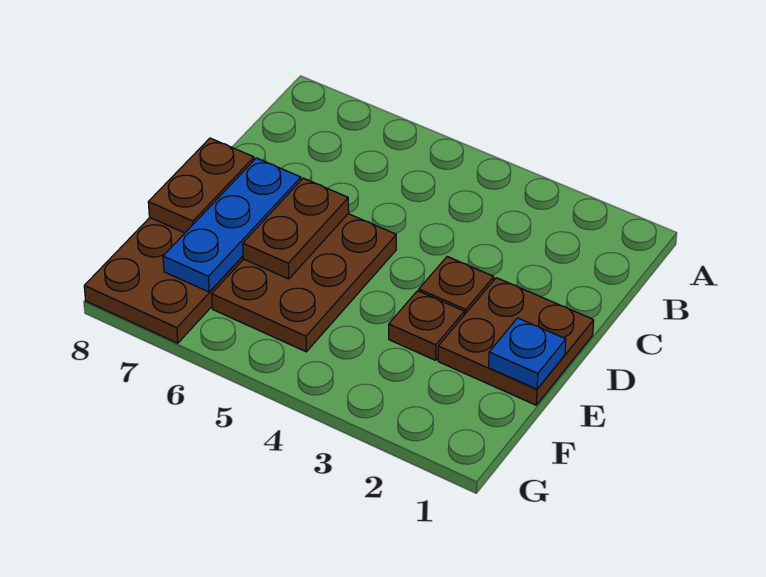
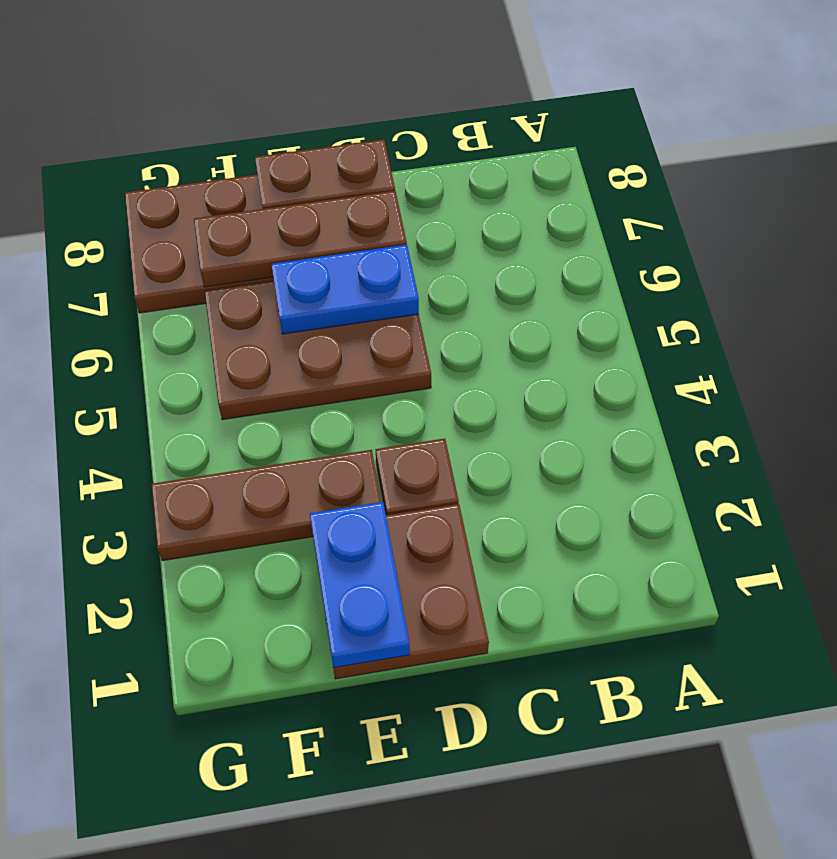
brown 1x2 plate [243,178,349,279] -> blue 1x2 plate [271,245,419,334]
blue 1x3 plate [163,158,301,292] -> brown 1x3 plate [194,191,407,287]
blue 1x1 plate [489,318,566,389] -> blue 1x2 plate [310,502,410,668]
brown 1x1 plate [389,291,464,360] -> brown 1x3 plate [151,450,381,561]

